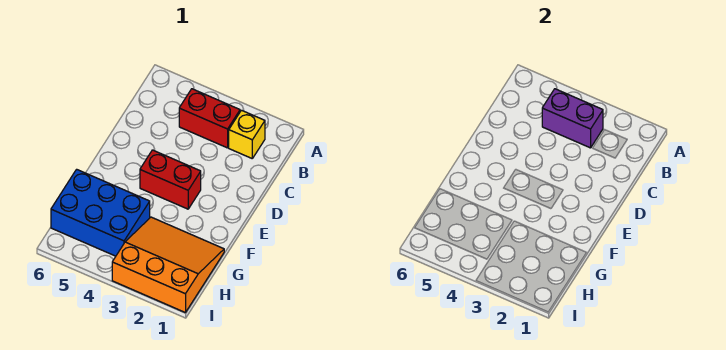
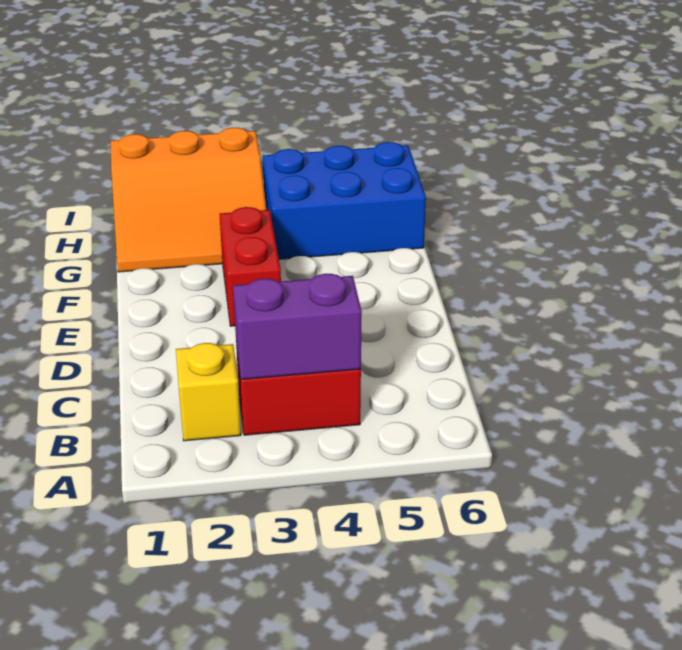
red 1x2 brick [140,150,201,209] -> red 1x2 brick turned to [220,207,281,326]

